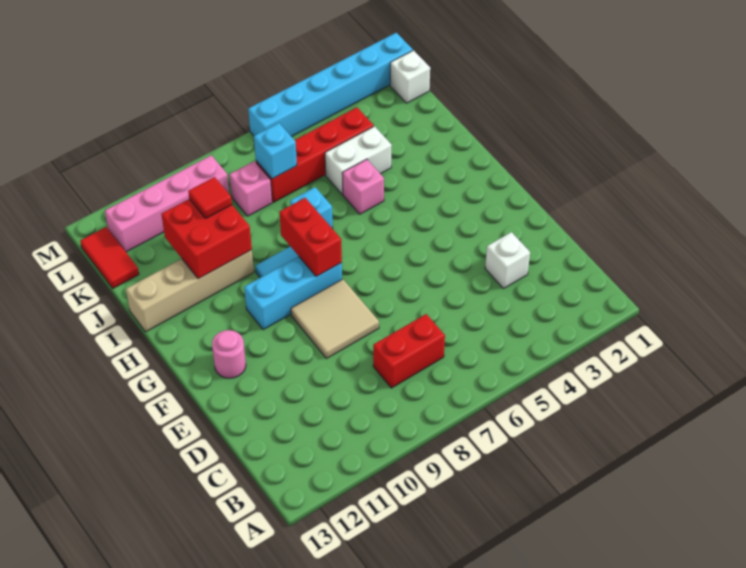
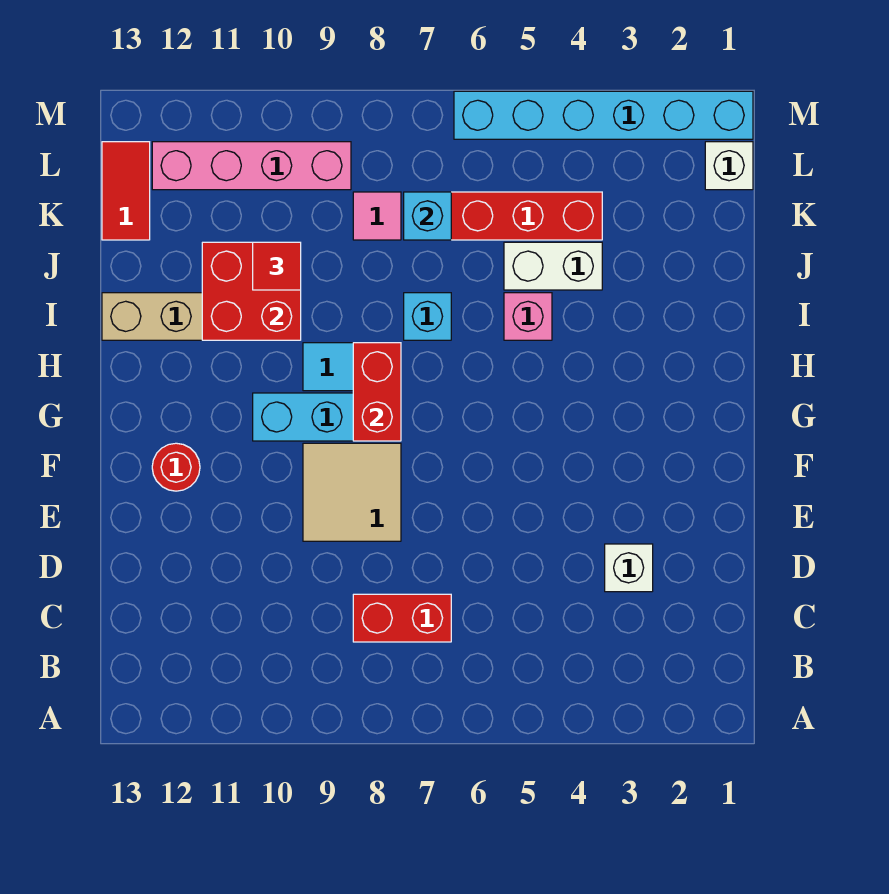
pink 1x1 round brick [212,330,246,378] -> red 1x1 round brick [152,443,200,491]
pink 1x1 brick [229,161,272,216] -> pink 1x1 tile [353,192,401,240]

